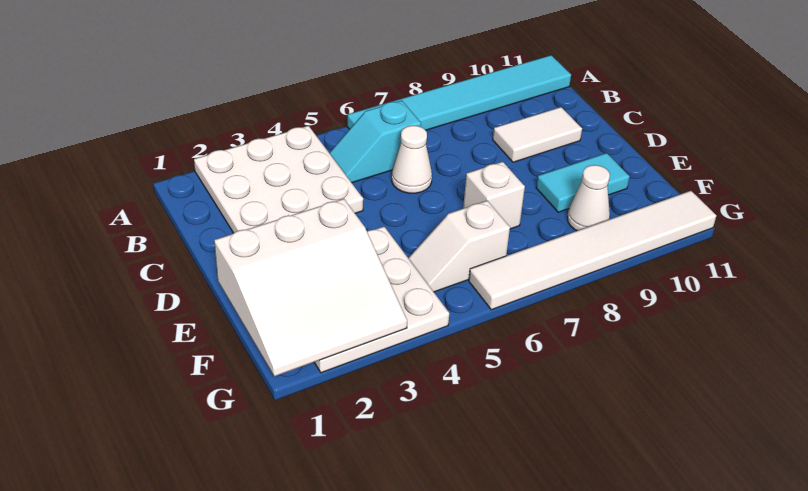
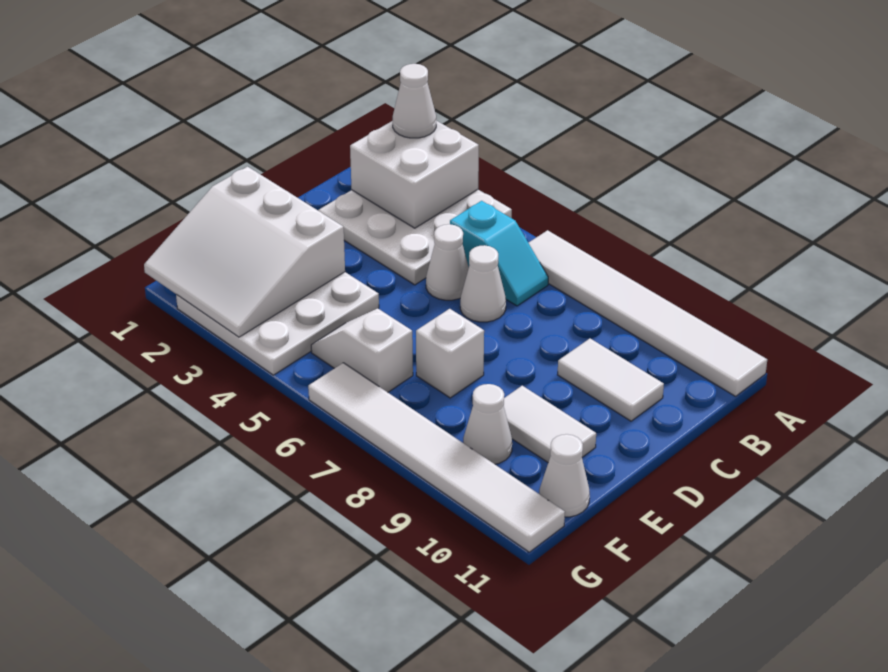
none -> white 2x2 brick [350,121,479,228]
none -> white 1x1 cone [393,64,436,138]
cyan 1x6 tile [347,55,571,130] -> white 1x6 tile [529,230,767,396]
cyan 1x2 slope [330,101,421,183] -> cyan 1x2 slope turned to [450,201,548,306]
none -> white 1x1 cone [426,224,469,300]
cyan 1x2 tile [536,153,630,212] -> white 1x2 tile [504,386,596,462]
none -> white 1x1 cone [539,434,590,517]

